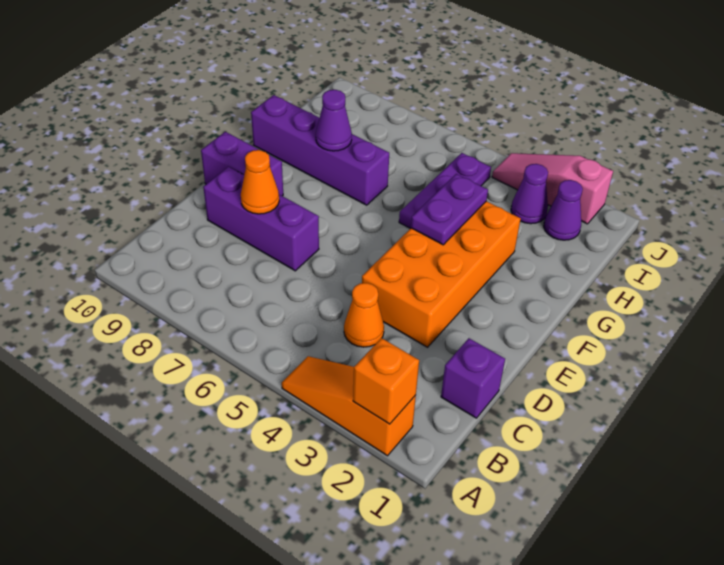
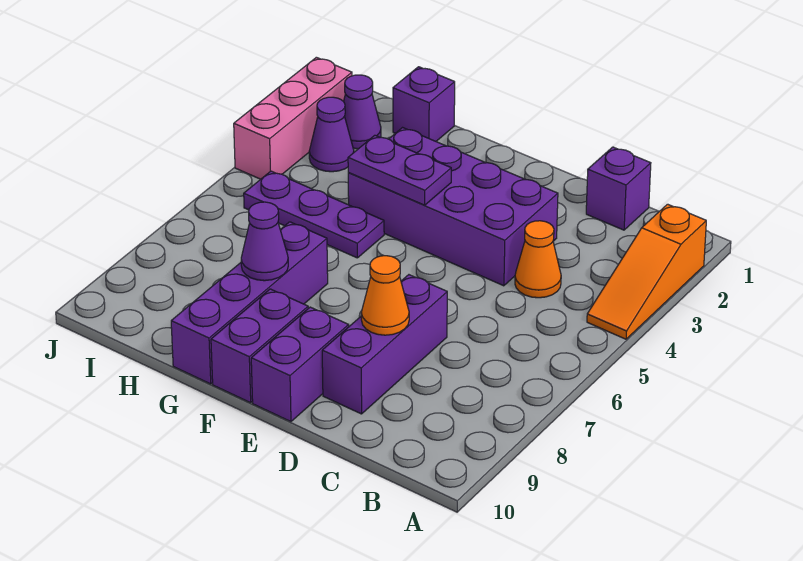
orange 1x1 brick [353,338,419,424] -> none
orange 2x4 brick [362,201,521,347] -> purple 2x4 brick [348,128,558,286]
none -> purple 1x2 brick [211,289,308,403]
none -> purple 1x1 brick [393,67,455,141]
pink 1x3 slope [492,153,613,224] -> pink 1x3 brick [234,57,352,179]

